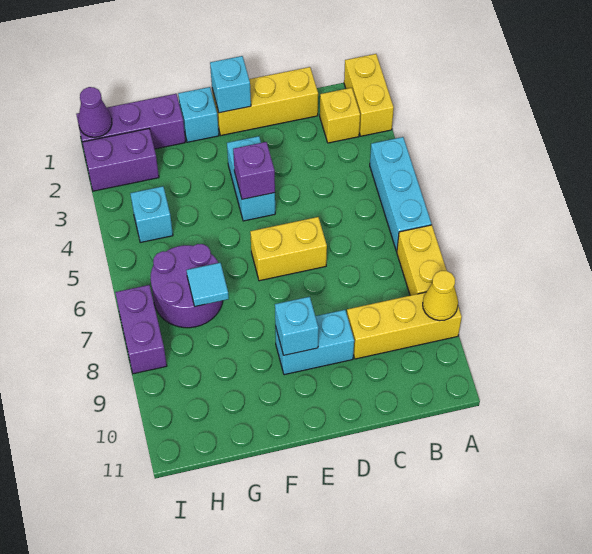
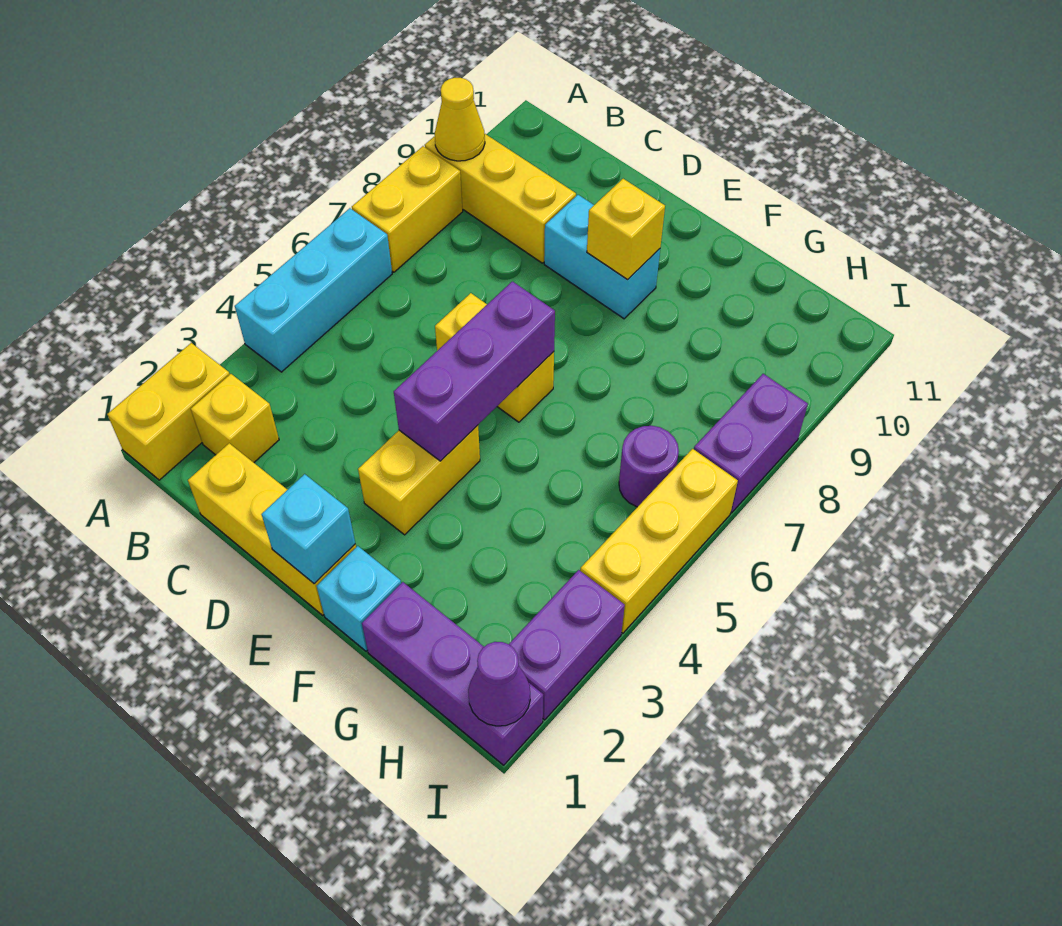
cyan 1x2 brick [227,136,275,221] -> yellow 1x2 brick [358,425,480,535]
purple 1x1 brick [233,142,275,199] -> purple 1x3 brick [394,281,555,461]
cyan 1x1 brick [275,297,319,355] -> yellow 1x1 brick [587,179,665,279]
purple 2x2 round brick [151,244,223,328] -> purple 1x1 round brick [619,426,679,507]
cyan 1x1 tile [187,263,229,307] -> none
purple 1x2 brick [83,129,159,191] -> purple 1x2 brick turned to [509,570,625,720]
cyan 1x1 brick [130,186,173,242] -> none
none -> yellow 1x3 brick [580,449,738,633]

